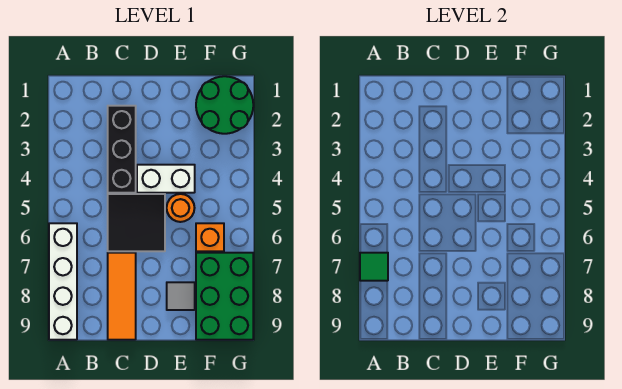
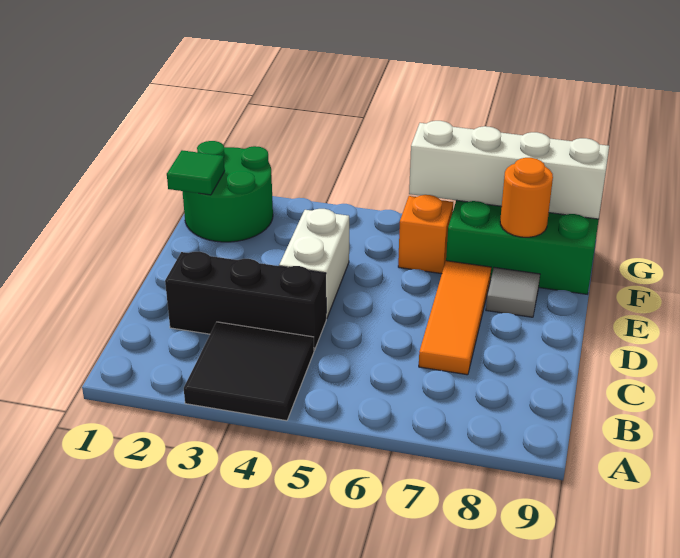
white 1x4 brick [49,223,77,340] -> white 1x4 brick moved to [409,121,609,219]
green 1x1 tile [360,253,388,281] -> green 1x1 tile moved to [167,150,225,195]
black 2x2 tile [108,194,165,251] -> black 2x2 tile moved to [184,322,314,421]
orange 1x3 tile [108,253,136,340] -> orange 1x3 tile turned to [419,261,491,375]
orange 1x1 round brick [167,194,194,222] -> orange 1x1 round brick moved to [500,158,553,237]

